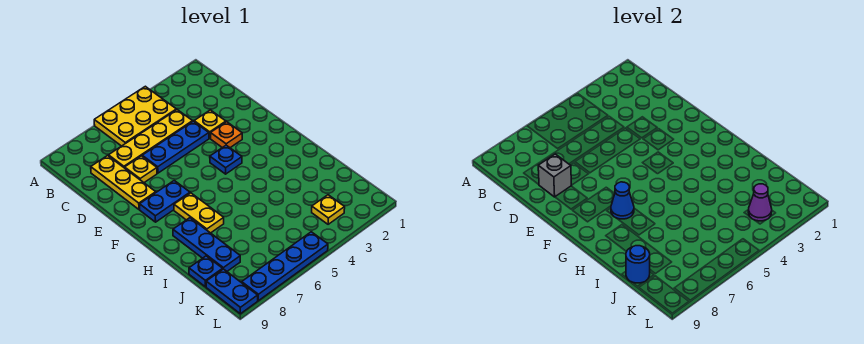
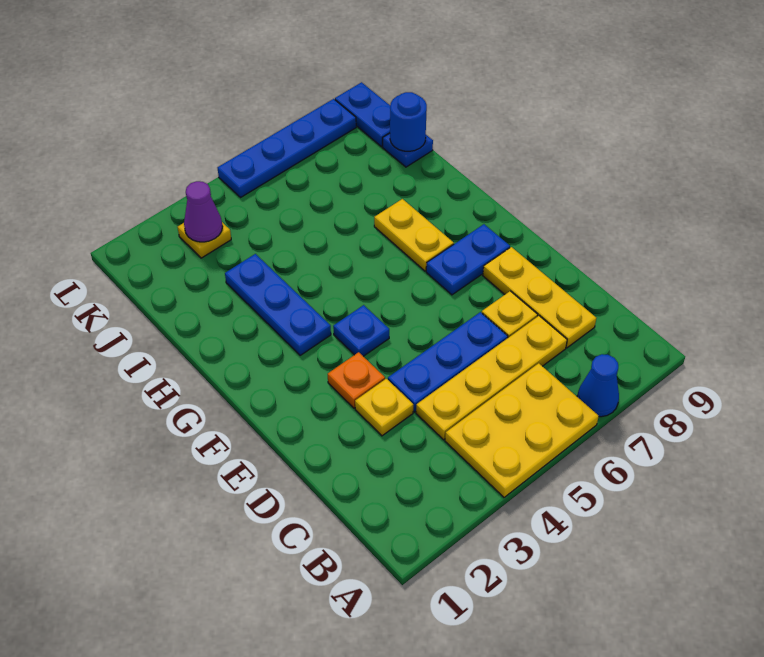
grey 1x1 brick [538,154,571,197] -> none
blue 1x1 cone [611,182,634,219] -> blue 1x1 cone moved to [577,354,619,417]
blue 1x3 plate [173,218,240,271] -> blue 1x3 plate moved to [225,254,331,355]

